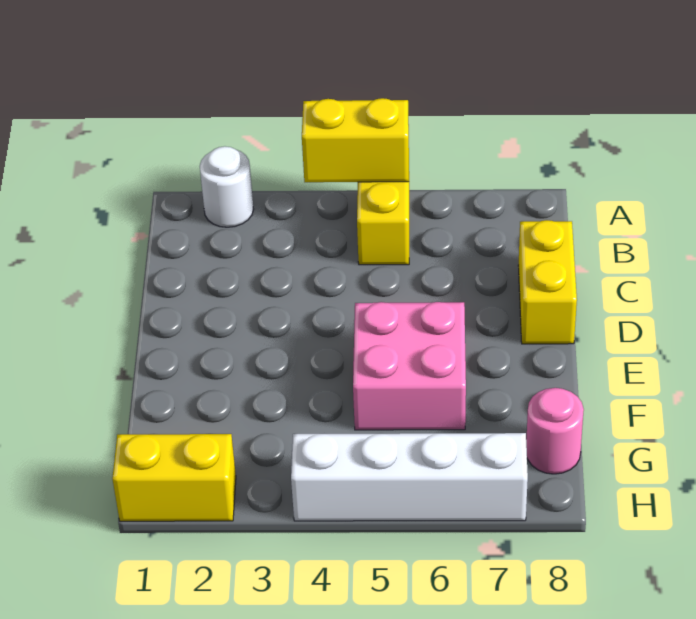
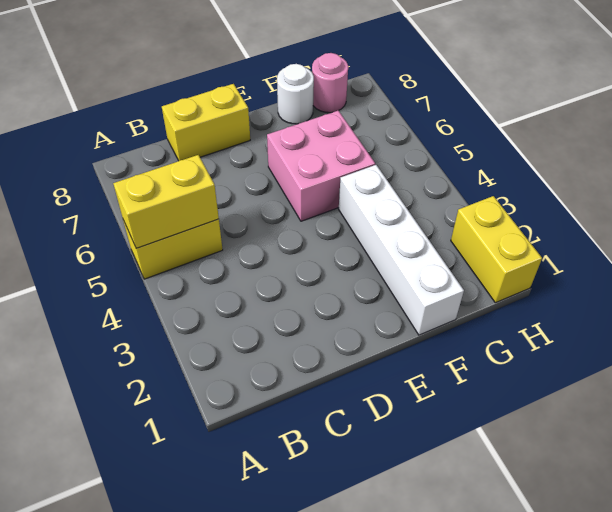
white 1x1 round brick [200,146,254,227] -> white 1x1 round brick moved to [277,64,314,124]
yellow 1x2 brick [302,98,409,182] -> yellow 1x2 brick turned to [113,155,219,249]
white 1x4 brick [291,433,528,521] -> white 1x4 brick moved to [339,165,464,335]

